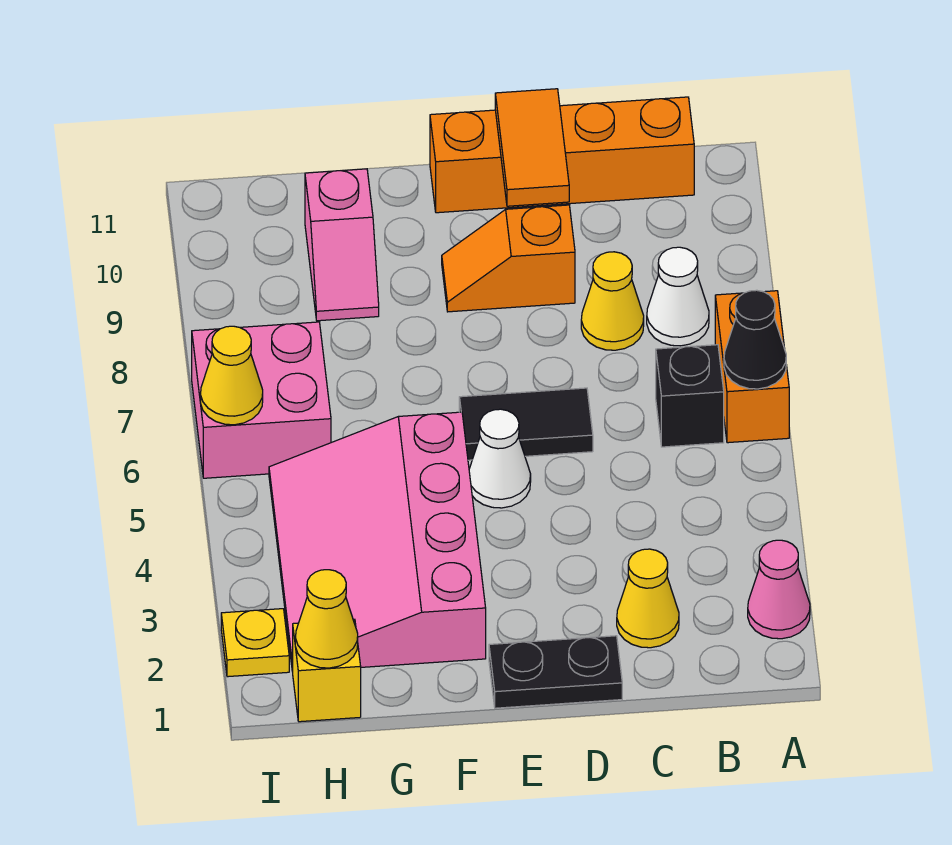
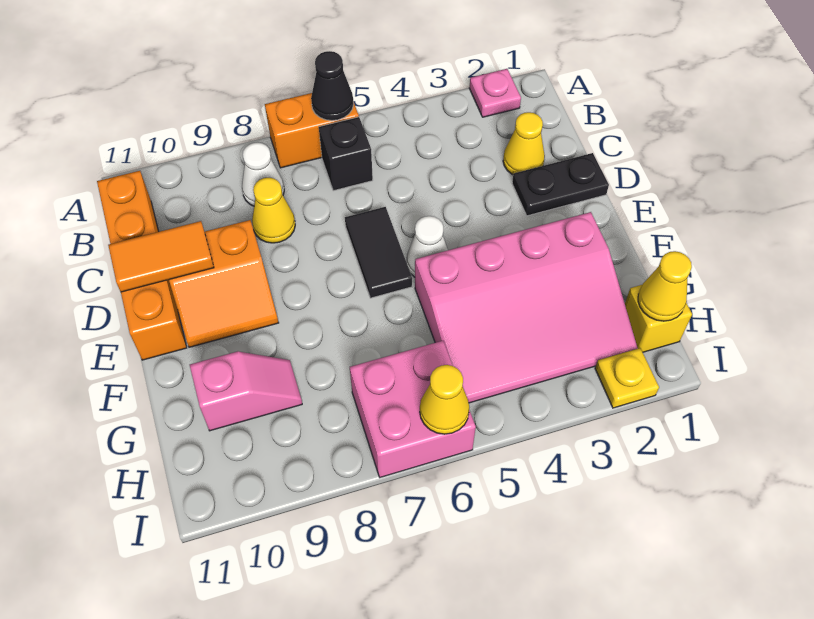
pink 1x1 cone [748,540,810,639] -> pink 1x1 plate [469,69,521,117]
black 1x2 plate [489,636,622,708] -> black 1x2 plate turned to [512,153,609,216]
orange 1x2 slope [442,205,575,312] -> orange 2x2 slope [169,220,279,347]

